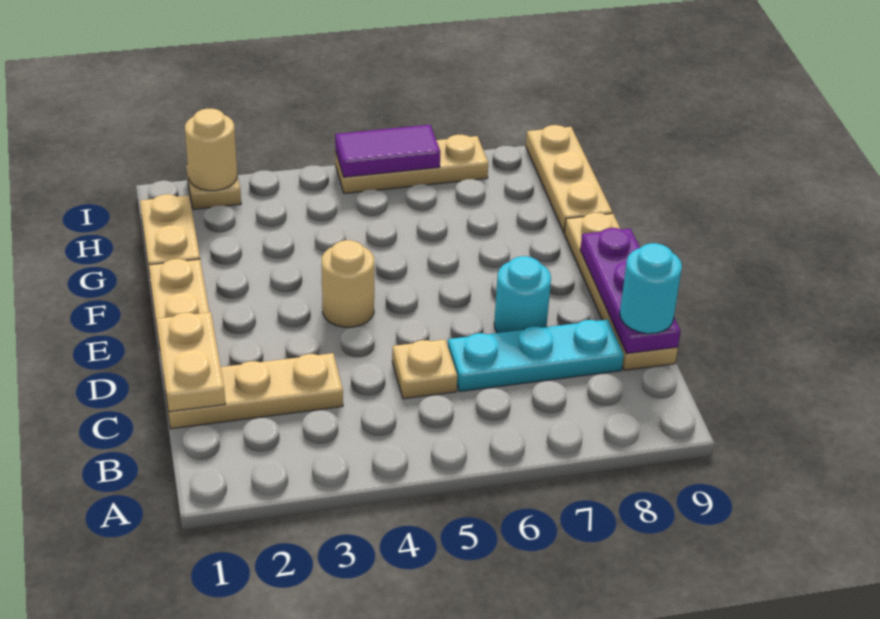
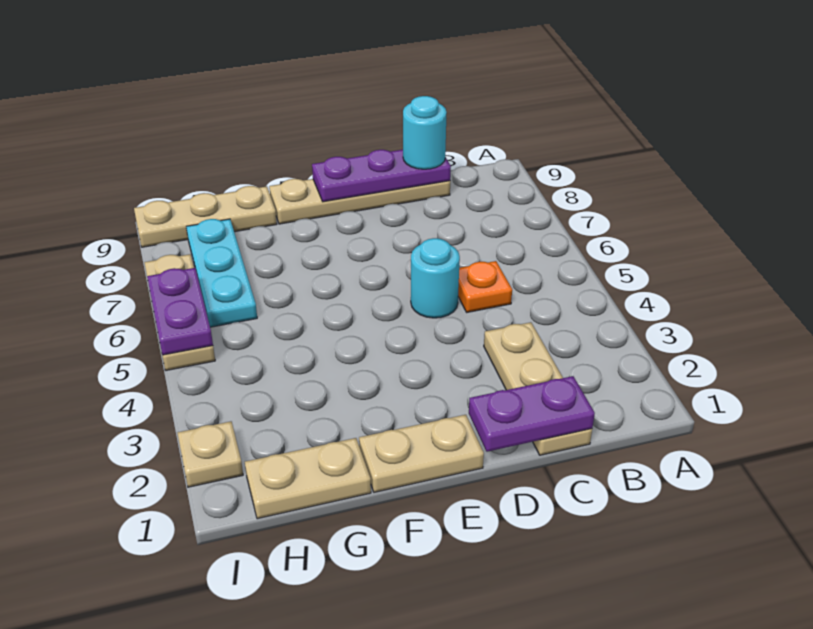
tan 1x2 plate [156,312,225,412] -> purple 1x2 plate [469,376,595,452]
tan 1x1 plate [392,340,457,399] -> orange 1x1 plate [458,261,512,312]
cyan 1x3 plate [448,320,624,392] -> cyan 1x3 plate moved to [186,219,257,327]
cyan 1x1 round brick [494,256,551,333] -> cyan 1x1 round brick moved to [411,238,460,318]
tan 1x1 round brick [322,240,374,327] -> none
tan 1x1 round brick [185,109,237,191] -> none
purple 1x2 tile [335,125,440,177] -> purple 1x2 plate [147,268,213,355]

